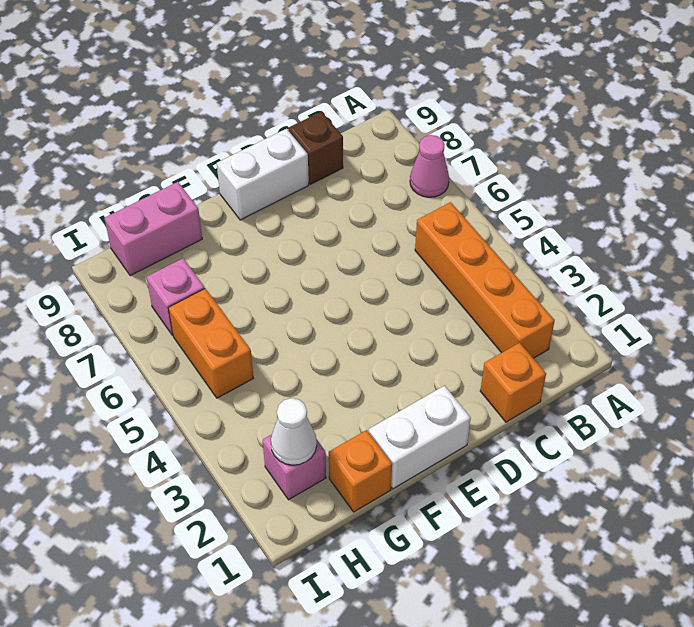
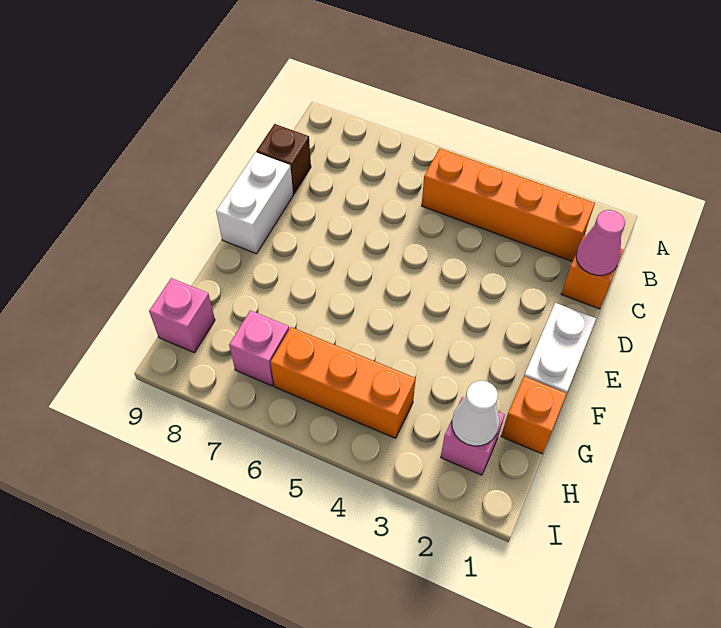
pink 1x1 cone [410,135,449,197] -> pink 1x1 cone moved to [576,210,625,275]
pink 1x2 brick [104,182,202,276] -> pink 1x1 brick [149,278,215,353]
orange 1x2 brick [168,288,253,398] -> orange 1x3 brick [270,327,416,438]

